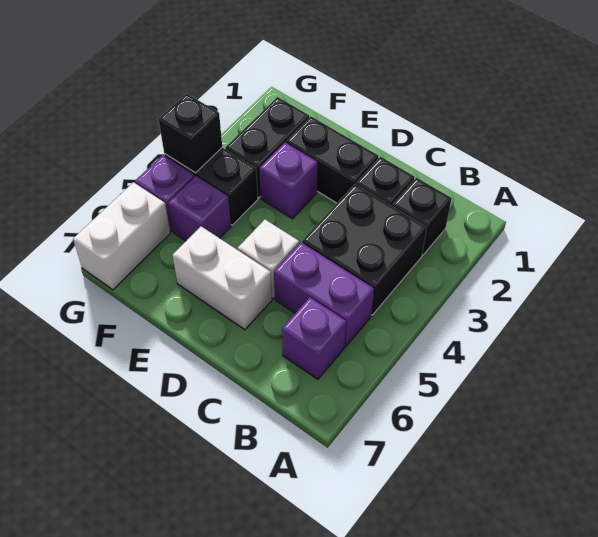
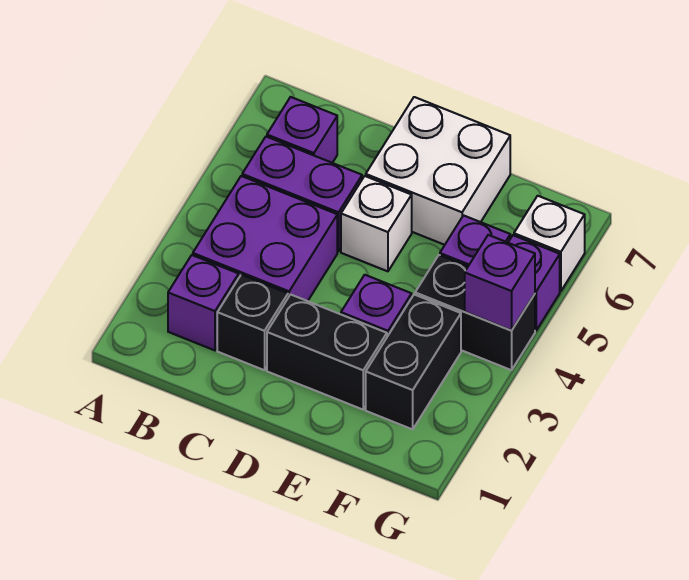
black 1x1 brick [392,178,452,255] -> purple 1x1 brick [168,255,239,350]
black 2x2 brick [302,184,427,315] -> purple 2x2 brick [193,176,337,301]
white 1x2 brick [173,227,272,330] -> white 2x2 brick [366,97,510,245]
black 1x1 brick [158,93,222,173] -> purple 1x1 brick [465,235,535,331]
white 1x2 brick [73,182,170,290] -> white 1x1 brick [514,196,585,291]

